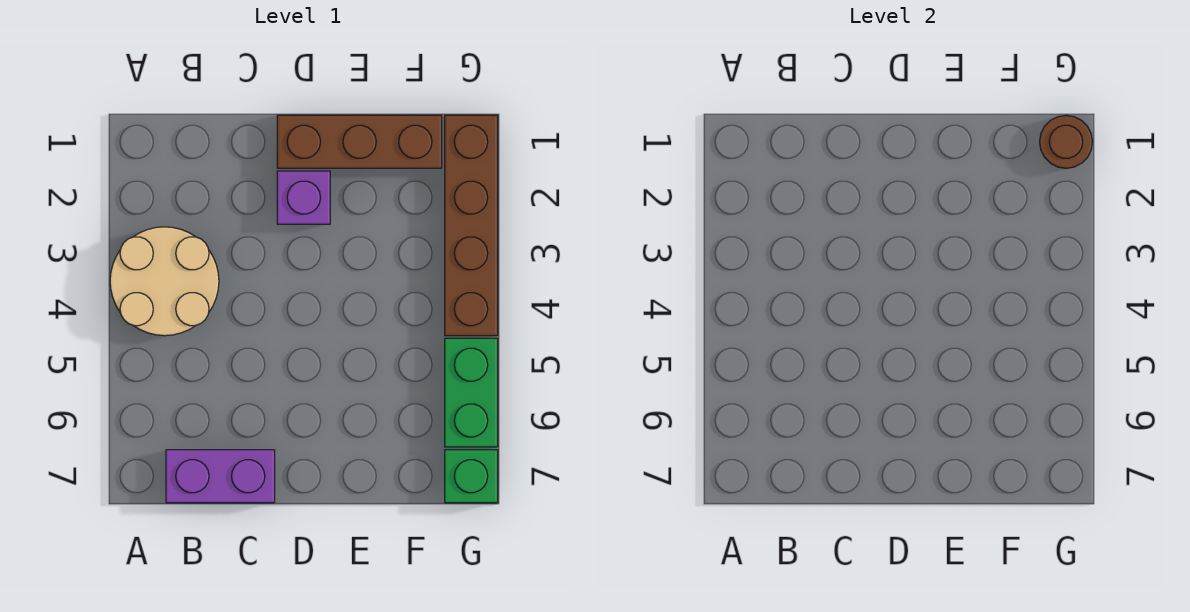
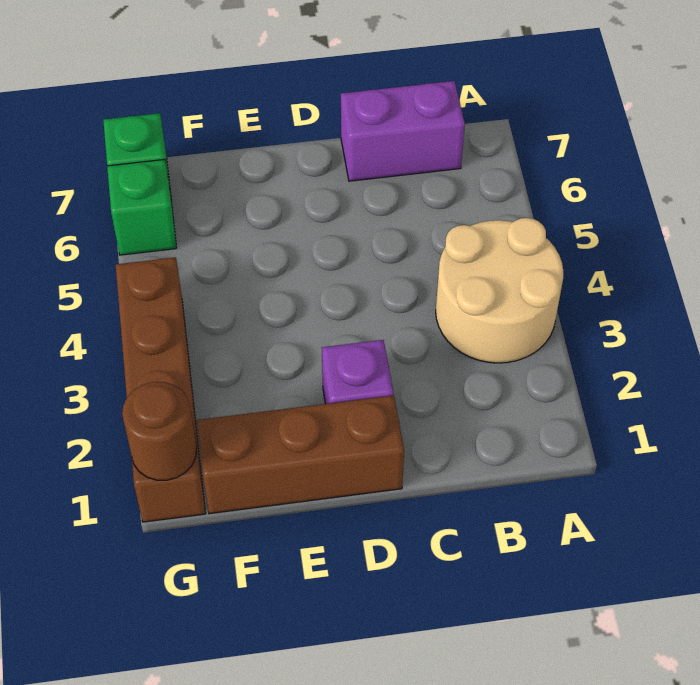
green 1x2 brick [445,338,498,447] -> green 1x1 brick [107,159,177,255]

